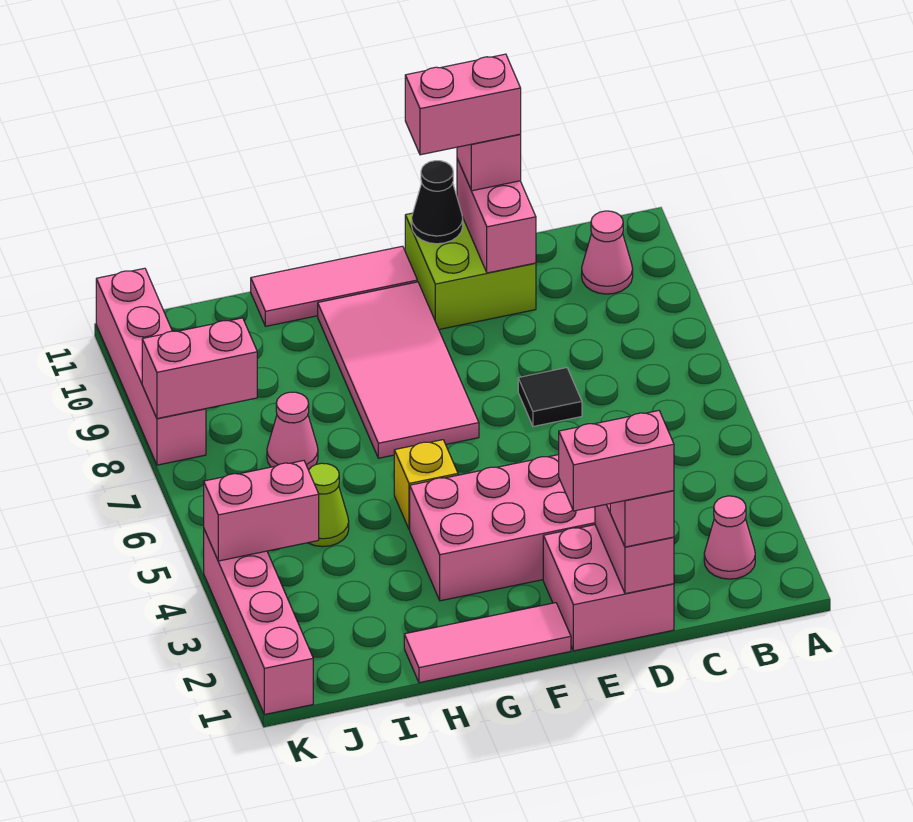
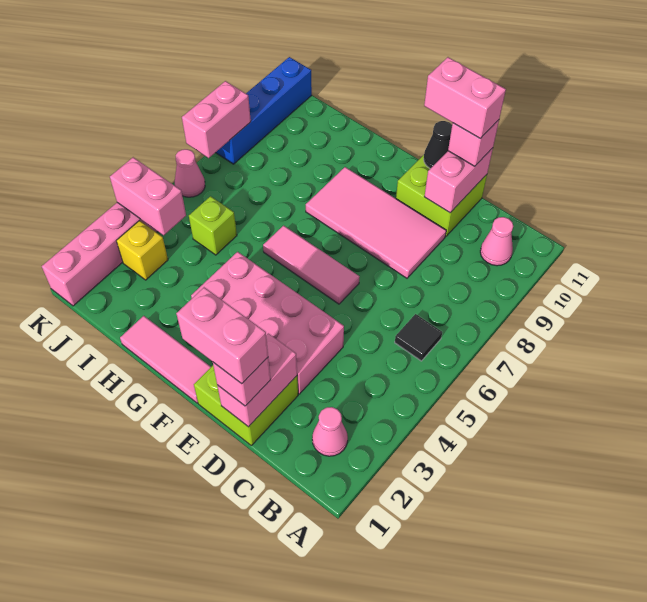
pink 2x2 brick [543,525,674,651] -> lime 2x2 brick [194,366,298,445]
black 1x1 tile [518,368,582,426] -> black 1x1 tile moved to [395,314,442,361]
pink 2x4 tile [318,282,479,458] -> pink 2x4 tile turned to [306,167,446,278]
pink 1x3 tile [251,246,417,326] -> pink 1x3 tile moved to [263,226,359,304]
yellow 1x1 brick [394,440,458,530] -> yellow 1x1 brick moved to [116,221,168,280]
lime 1x1 cone [309,463,349,547] -> lime 1x1 brick [189,196,237,255]
pink 1x1 cone [267,392,318,470] -> pink 1x1 cone moved to [175,149,205,197]
pink 1x2 brick [142,318,257,419] -> pink 1x2 brick turned to [182,81,251,158]
pink 1x4 brick [96,268,206,465] -> blue 1x4 brick [216,57,312,164]

